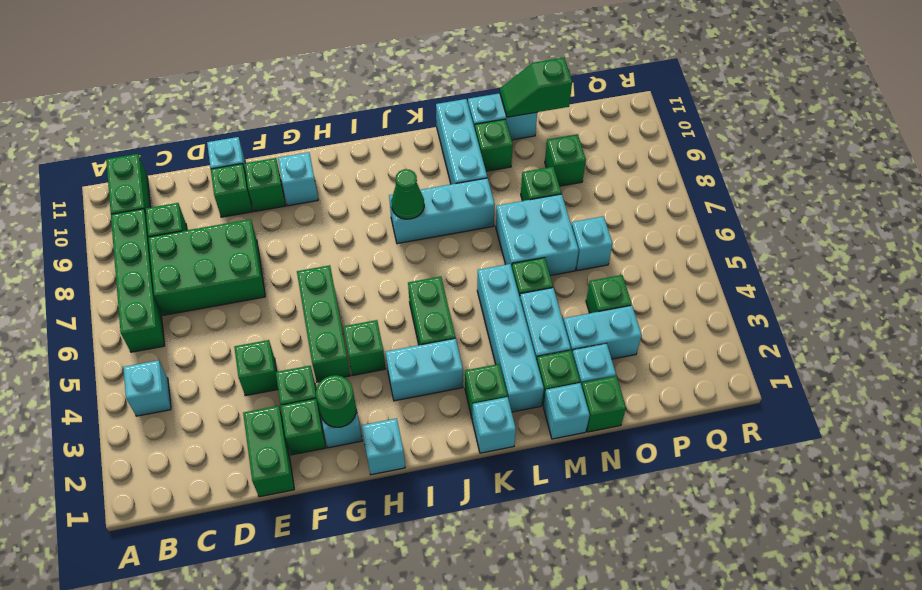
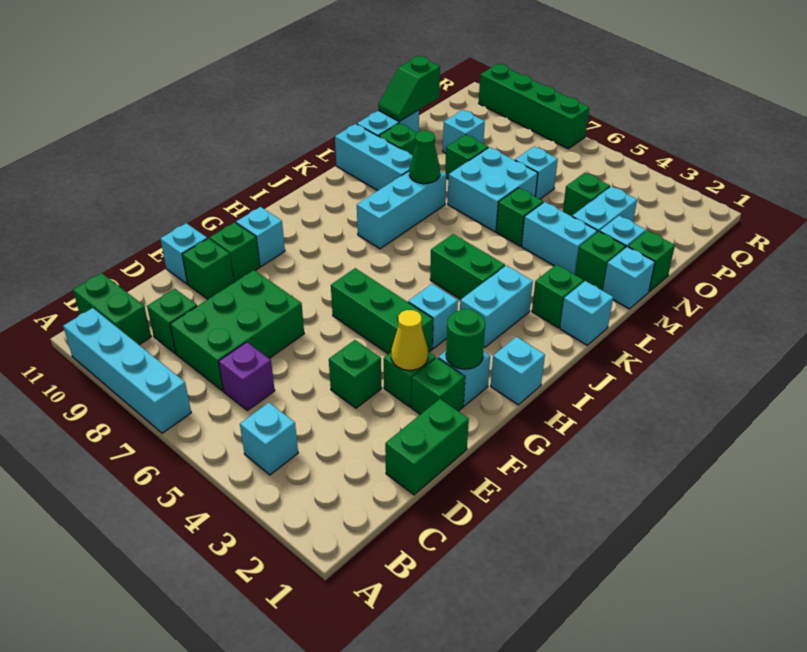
green 1x4 brick [111,209,165,352] -> green 1x4 brick moved to [479,64,589,149]
none -> purple 1x1 brick [219,342,275,410]
green 1x2 brick [243,406,294,497] -> green 1x2 brick turned to [385,399,469,495]
none -> yellow 1x1 cone [391,310,428,370]
green 1x1 brick [343,320,386,376] -> cyan 1x1 brick [408,284,458,348]
green 1x1 cone [391,169,424,219] -> green 1x1 cone moved to [409,131,440,184]
cyan 1x4 brick [477,264,544,412] -> cyan 1x4 brick moved to [63,308,191,433]
green 1x1 brick [545,134,586,186] -> cyan 1x1 brick [443,110,485,153]

